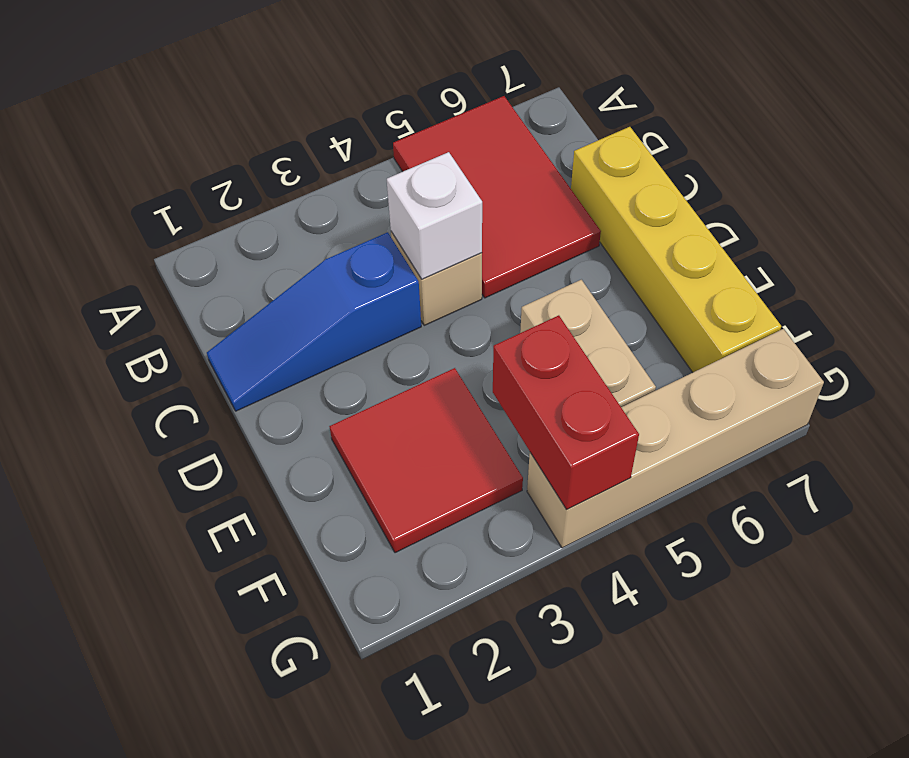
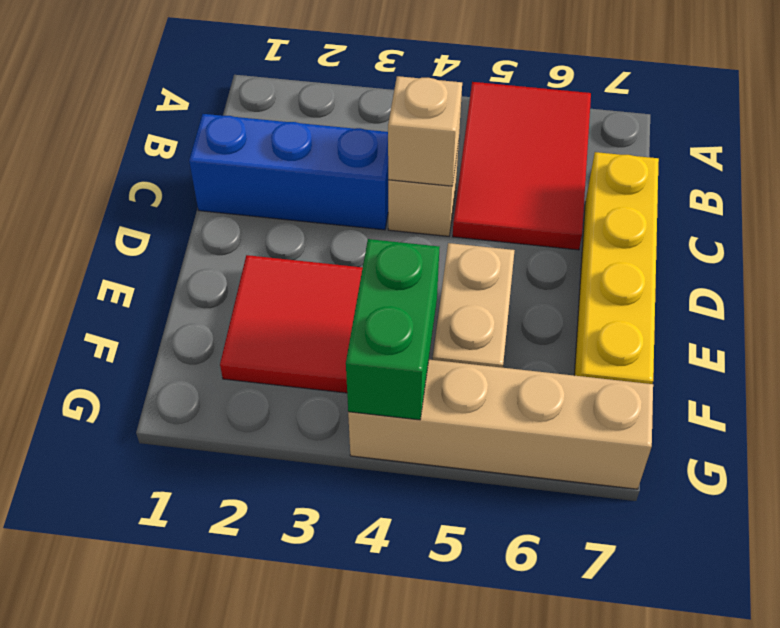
blue 1x3 slope [207,232,421,411] -> blue 1x3 brick [189,114,388,230]
white 1x1 brick [387,152,482,279] -> tan 1x1 brick [388,76,462,186]
red 1x2 brick [493,315,639,510] -> green 1x2 brick [346,239,440,420]

